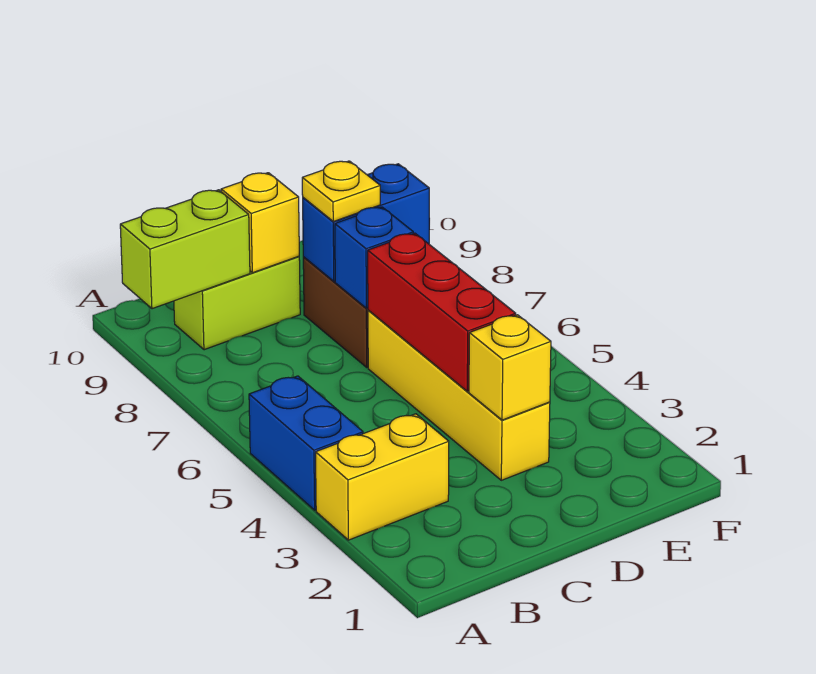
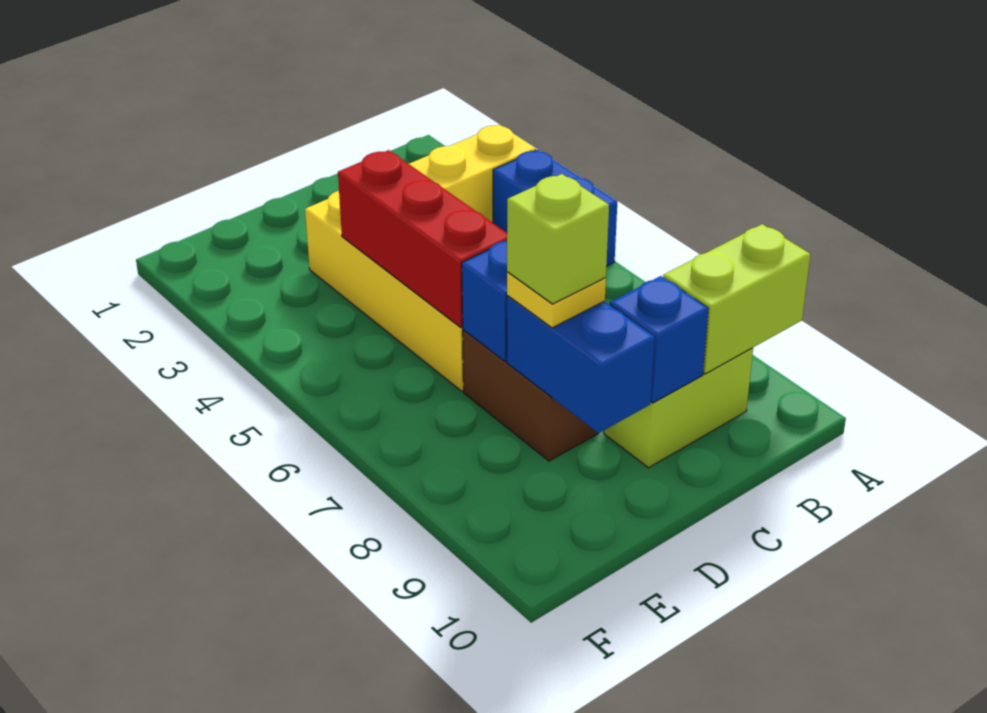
yellow 1x1 brick [221,173,299,273] -> blue 1x1 brick [610,276,709,403]
yellow 1x1 brick [469,315,551,420] -> none
blue 1x2 brick [303,164,429,281] -> blue 1x2 brick turned to [507,295,655,433]
none -> lime 1x1 brick [507,174,609,304]

